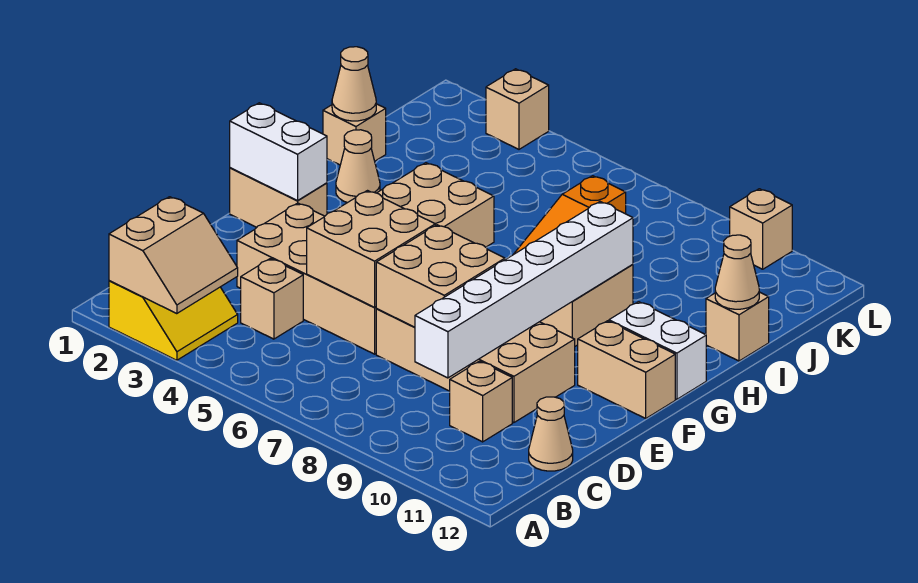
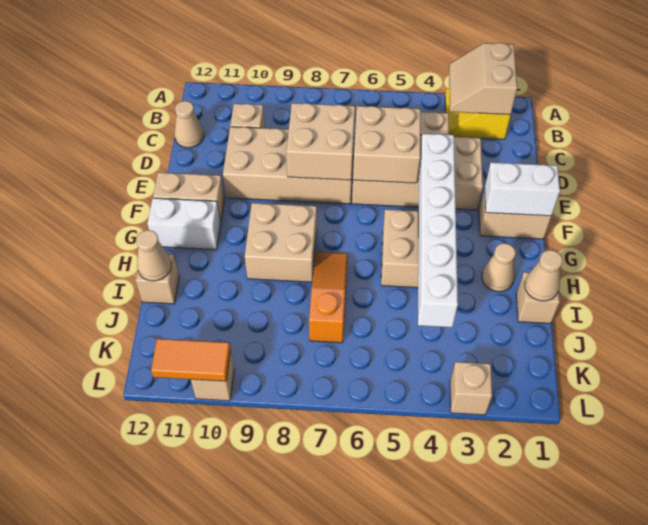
white 1x6 brick [415,202,633,378] -> white 1x6 brick moved to [418,134,458,327]
none -> orange 1x2 tile [151,339,231,381]

